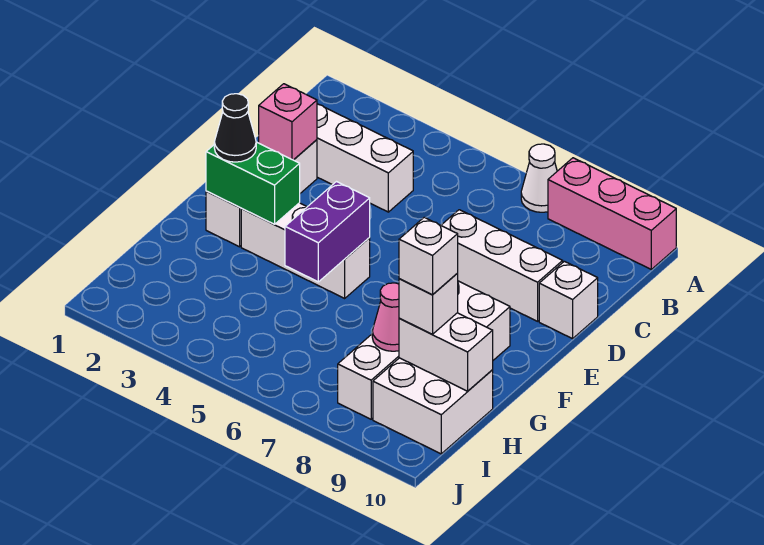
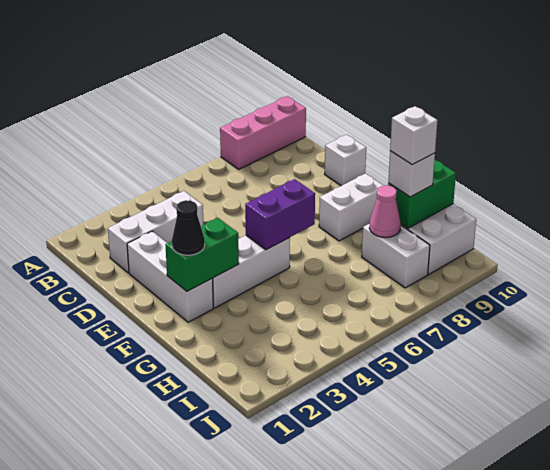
white 1x1 cone [521,144,557,212] -> none
pink 1x1 brick [259,84,317,160] -> none
white 1x3 brick [441,210,563,321] -> none
purple 1x2 brick [285,182,370,282] -> purple 1x2 brick turned to [245,179,315,250]
white 1x2 brick [399,313,493,391] -> green 1x2 brick [388,160,456,228]

